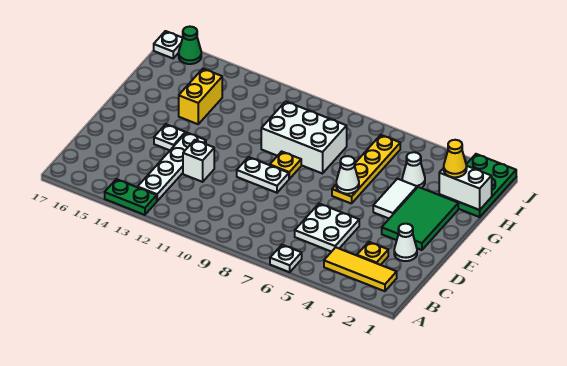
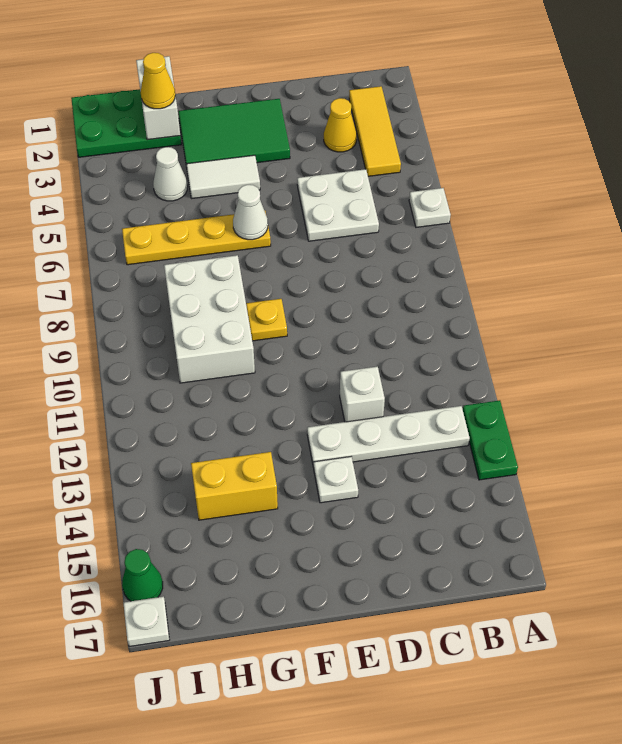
yellow 1x1 plate [357,242,388,265] -> yellow 1x1 cone [324,98,357,152]
white 1x1 cone [394,224,417,261] -> none
white 1x2 plate [237,157,289,193] -> none

